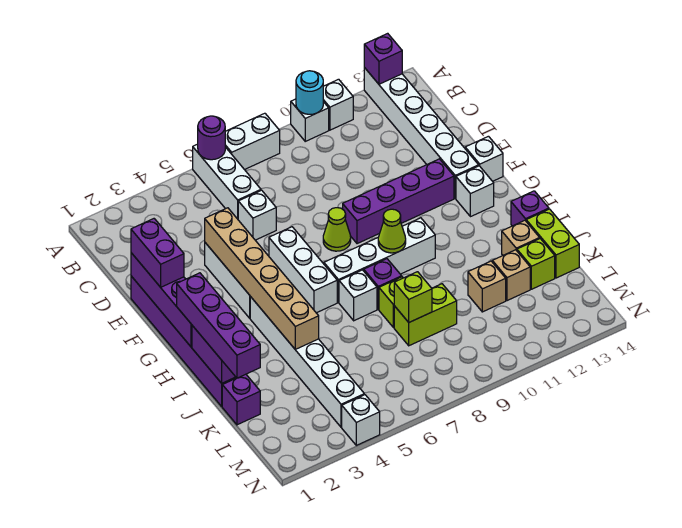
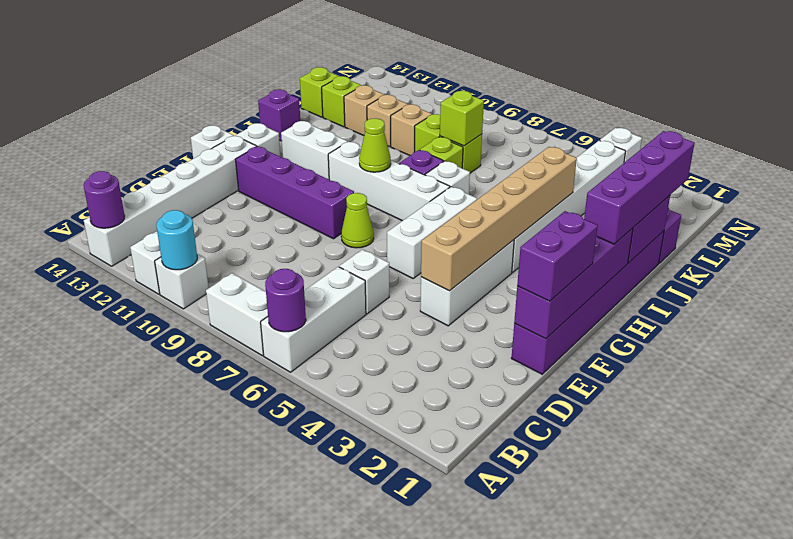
purple 1x1 brick [364,33,402,84] -> purple 1x1 round brick [84,171,125,228]
none -> white 1x2 brick [281,121,348,179]
tan 1x1 brick [502,220,540,255] -> tan 1x1 brick moved to [391,104,432,155]
lime 1x2 brick [526,209,579,278] -> lime 1x1 brick [300,67,338,117]

